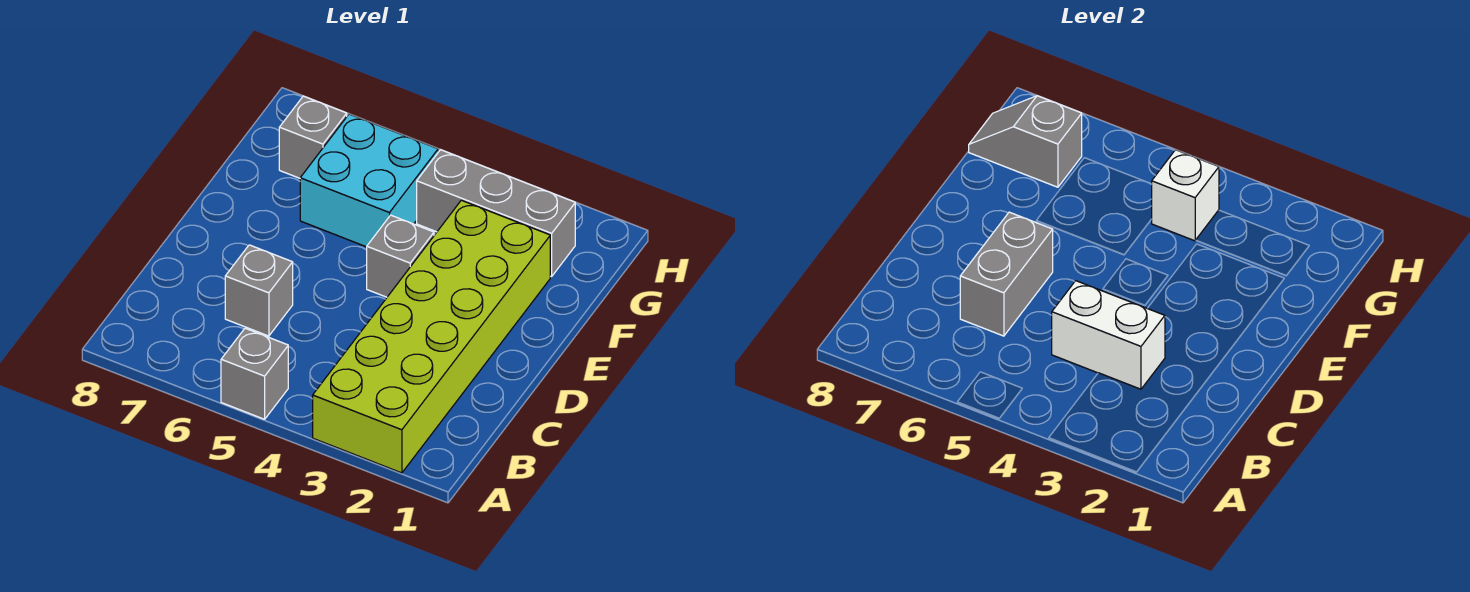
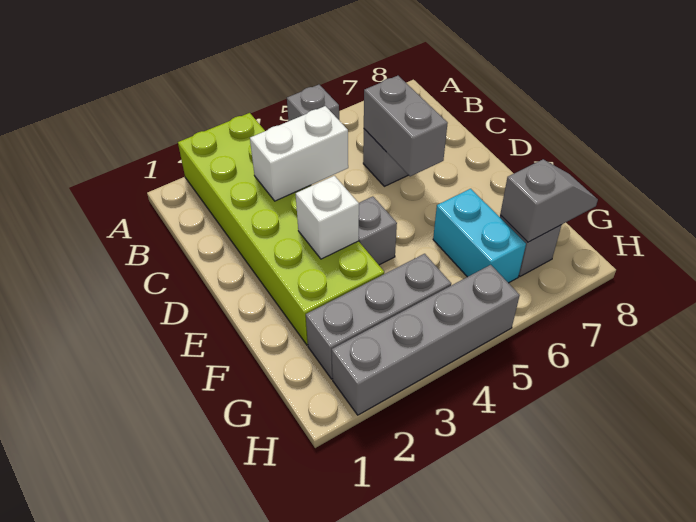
cyan 2x2 brick [300,114,438,247] -> cyan 1x2 brick [433,189,526,283]
white 1x1 brick [1152,150,1219,241] -> white 1x1 brick moved to [296,176,359,259]
none -> grey 1x4 brick [332,265,520,415]

